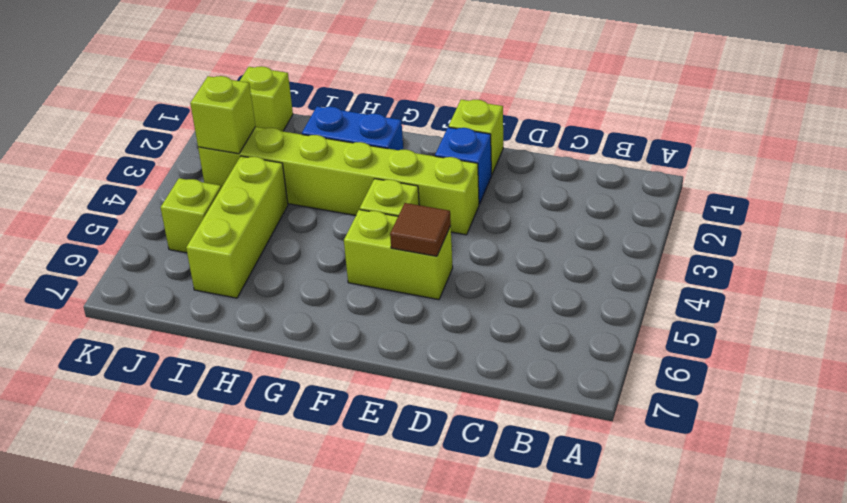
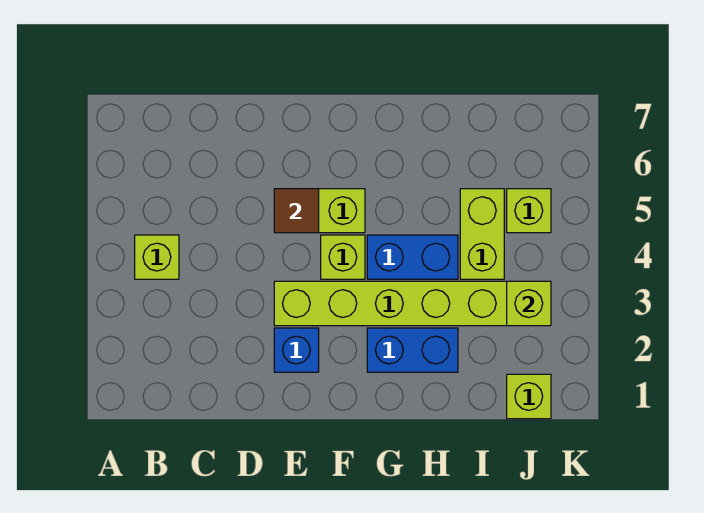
lime 1x1 brick [449,100,503,175] -> lime 1x1 brick moved to [135,235,179,279]
none -> blue 1x2 brick [367,235,458,279]
lime 1x3 brick [186,156,288,298] -> lime 1x2 brick [460,189,504,279]

